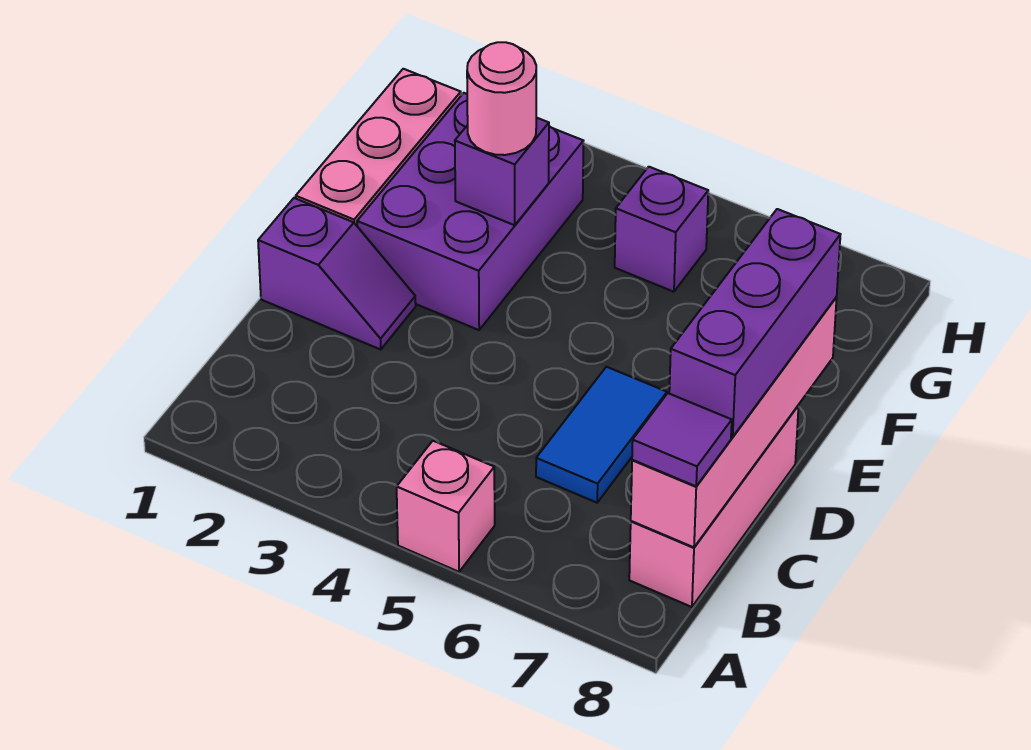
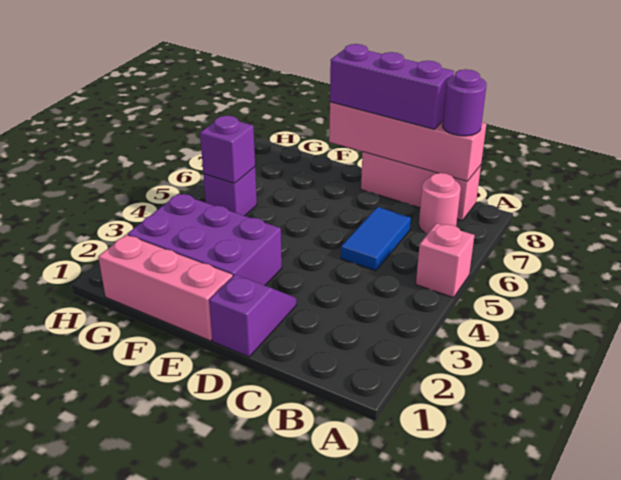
purple 1x1 tile [632,393,732,486] -> purple 1x1 round brick [442,69,487,136]
blue 1x2 tile [536,367,667,503] -> blue 1x2 tile turned to [341,207,411,271]
purple 1x1 brick [455,118,549,225] -> purple 1x1 brick moved to [200,116,255,183]
pink 1x1 round brick [467,42,536,155] -> pink 1x1 round brick moved to [419,173,461,233]

